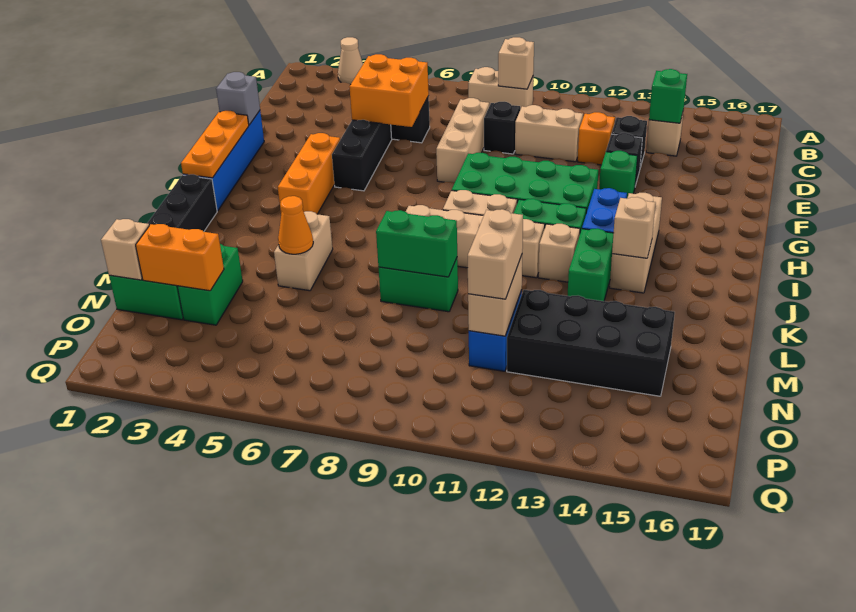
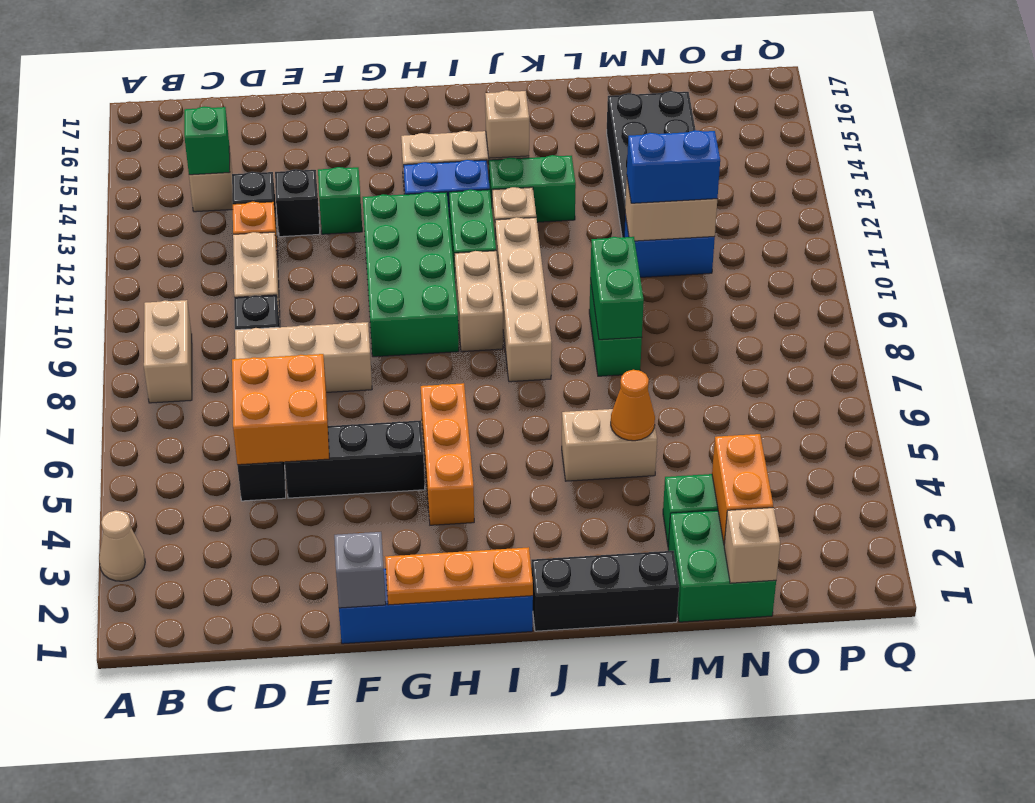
tan 1x1 brick [498,37,534,89] -> none
orange 1x3 brick [278,133,340,214] -> orange 1x3 brick turned to [421,383,474,525]
tan 1x2 brick [468,209,523,299] -> blue 1x2 brick [627,130,720,203]

